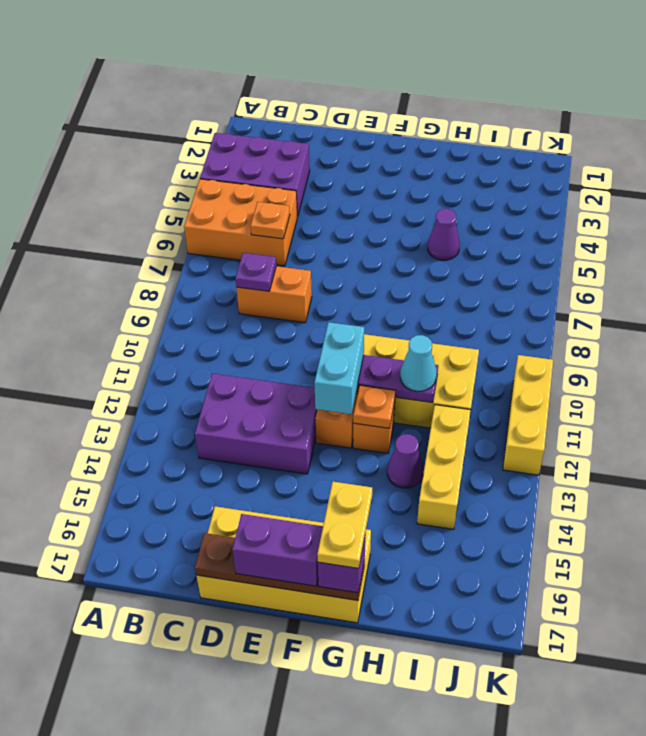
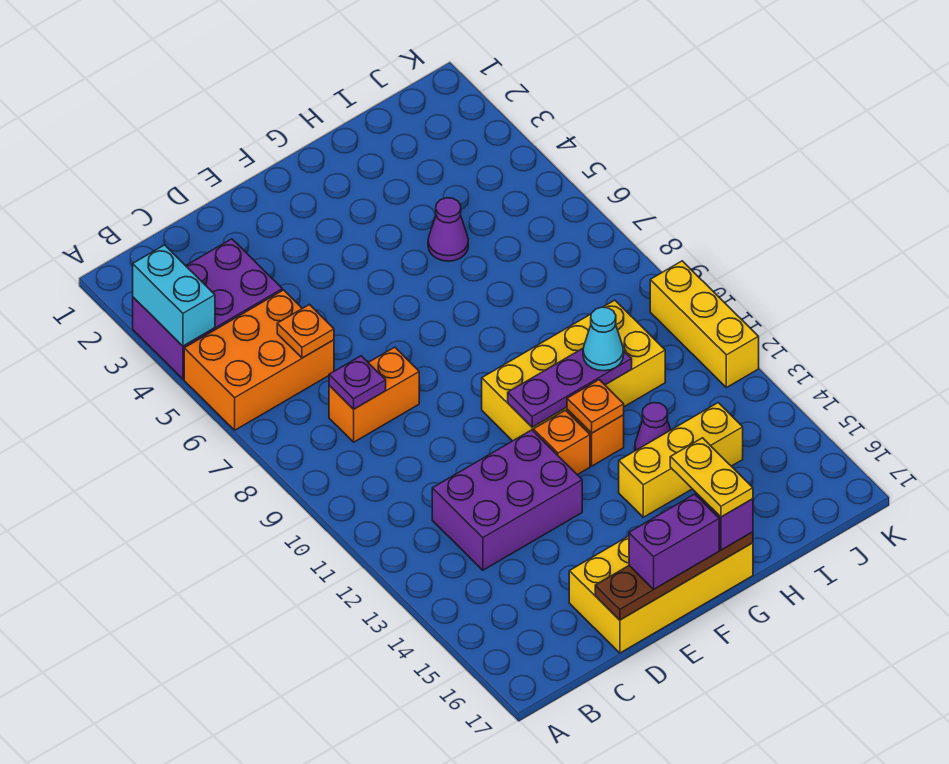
cyan 1x2 brick [314,322,364,414] -> cyan 1x2 brick moved to [133,245,215,346]
yellow 1x3 brick [417,405,471,529] -> yellow 1x3 brick turned to [619,403,743,517]

